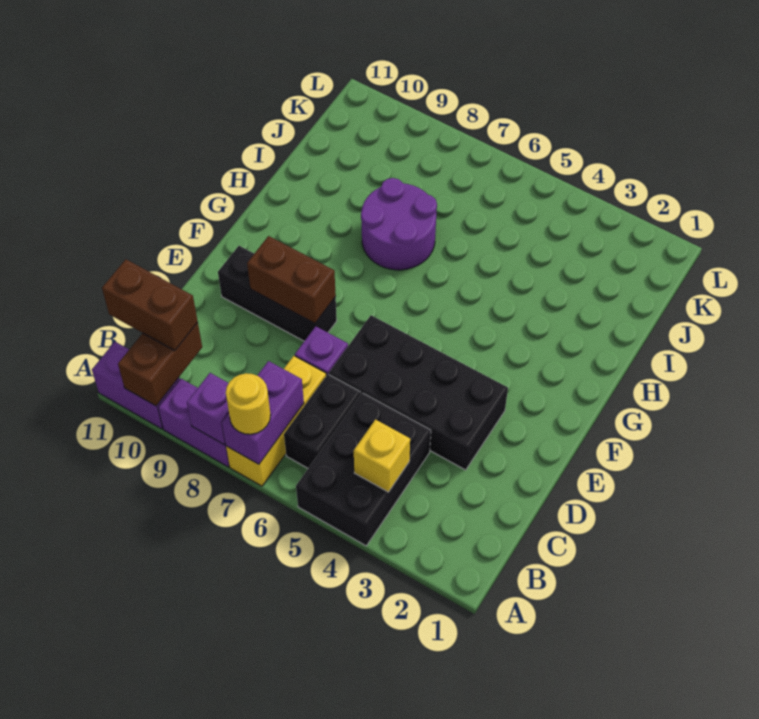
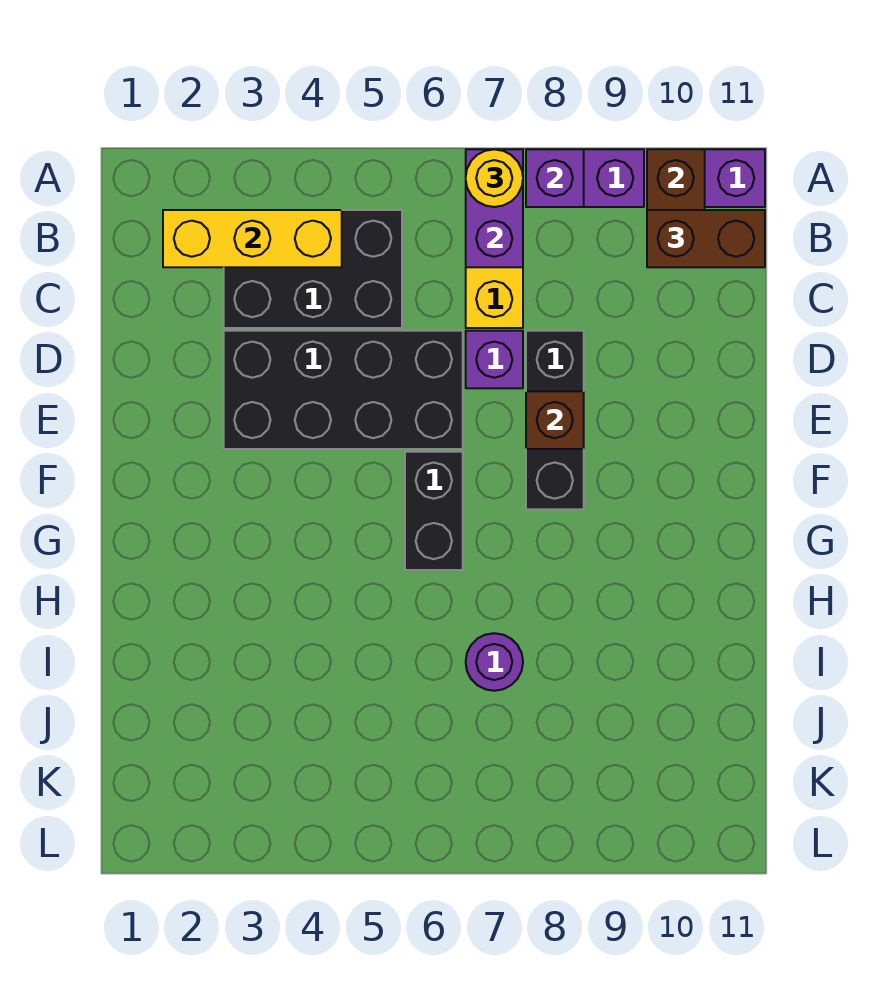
black 2x3 brick [296,393,431,546] -> black 2x3 brick turned to [224,210,402,328]
yellow 1x1 brick [354,420,410,492] -> yellow 1x3 brick [163,210,342,267]
black 1x2 brick [284,374,361,468] -> black 1x2 brick moved to [405,452,463,570]
black 1x3 brick [218,246,337,341] -> black 1x3 brick turned to [526,331,584,509]
brown 1x2 brick [247,236,336,323] -> brown 1x1 brick [526,391,584,449]
purple 2x2 round brick [361,178,437,270] -> purple 1x1 round brick [466,633,523,691]

